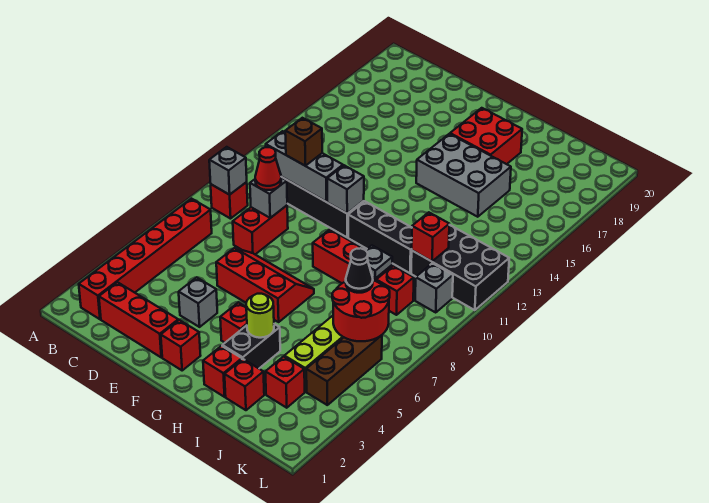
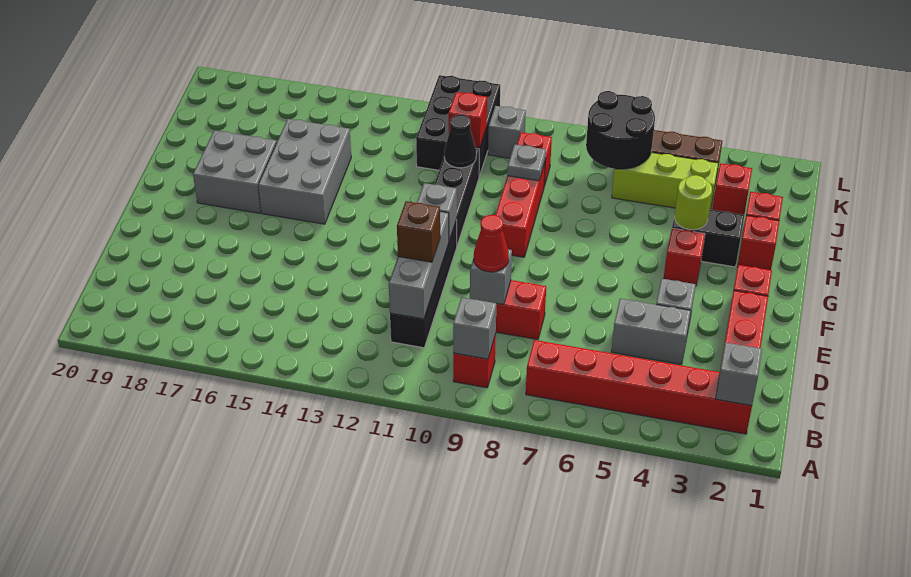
none -> grey 1x1 brick [716,343,762,406]
none -> grey 1x2 brick [611,299,691,364]
red 2x3 slope [216,248,314,322] -> none
red 2x2 brick [450,108,522,164] -> grey 2x2 brick [193,130,276,213]
red 2x2 round brick [332,280,390,341] -> black 2x2 round brick [586,91,655,169]
black 1x1 cone [346,248,373,293] -> black 1x1 cone moved to [444,115,476,168]

